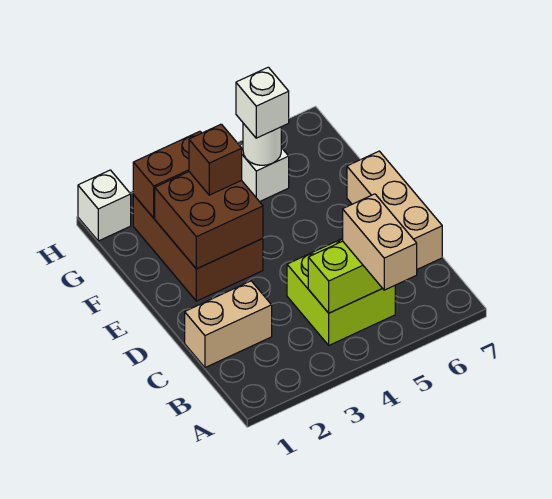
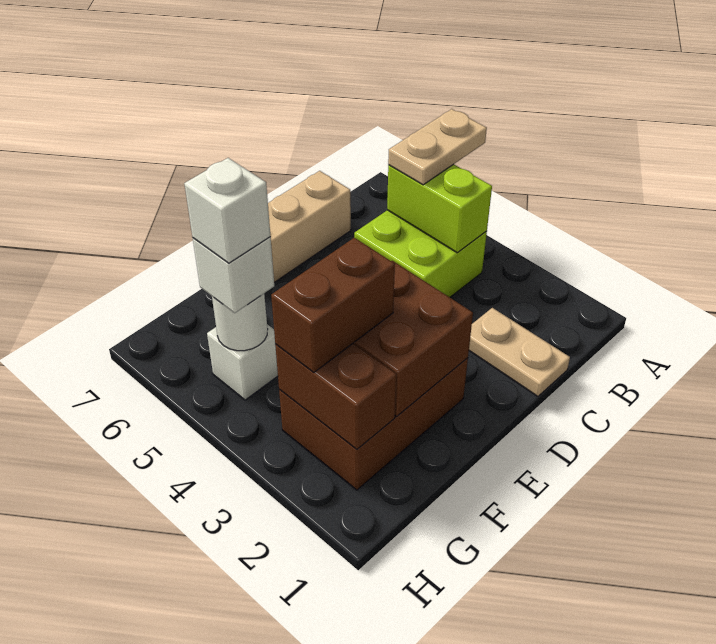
tan 1x2 brick [343,194,417,290] -> tan 1x2 plate [388,109,487,185]
tan 1x2 brick [185,281,272,368] -> tan 1x2 plate [469,308,570,396]
brown 1x1 brick [189,124,242,195] -> brown 1x2 brick [271,238,395,372]
white 1x1 brick [78,170,131,241] -> white 1x1 brick moved to [184,158,271,263]

